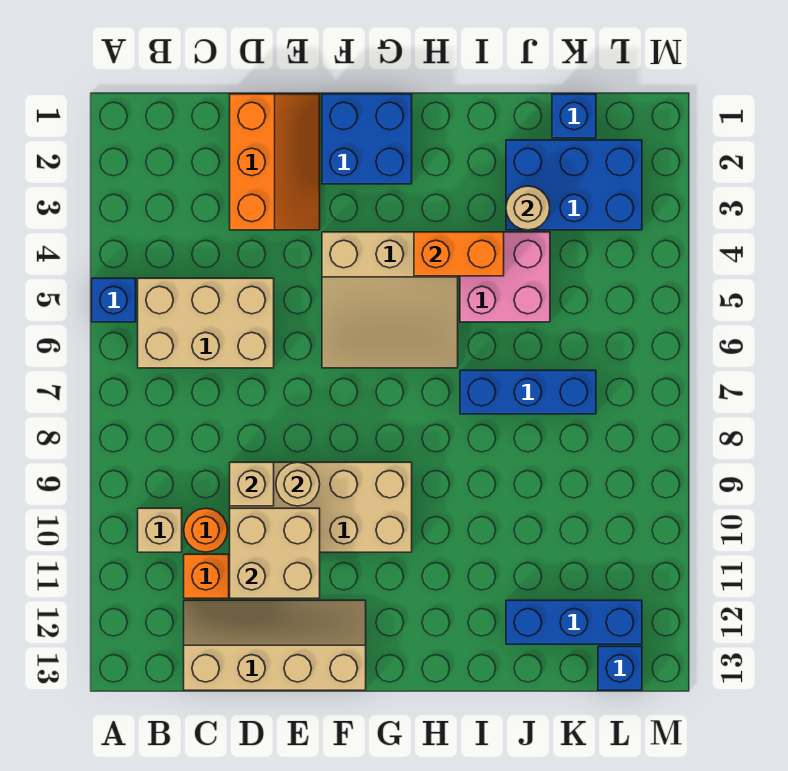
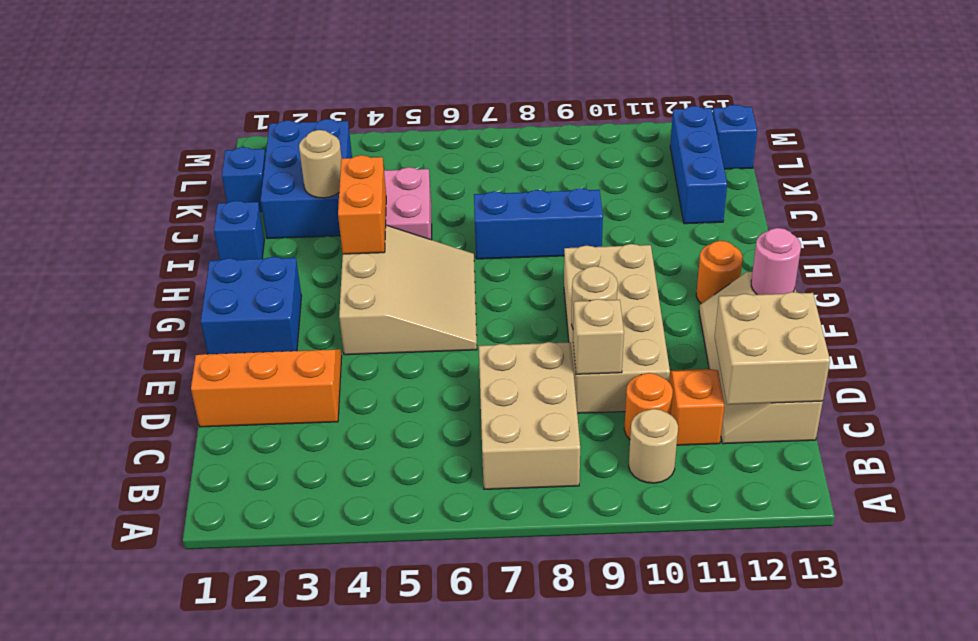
blue 1x1 brick [92,278,136,322] -> blue 1x1 brick moved to [214,201,264,260]
tan 2x3 brick [138,278,274,368] -> tan 2x3 brick moved to [479,342,580,489]
tan 1x1 brick [138,508,182,552] -> tan 1x1 round brick [629,409,678,483]
tan 2x2 brick [230,508,320,598] -> tan 2x2 brick moved to [715,292,830,405]
none -> pink 1x1 round brick [751,228,801,295]
none -> orange 1x1 round brick [696,241,743,304]
blue 1x3 brick [460,370,596,414] -> blue 1x3 brick turned to [474,188,603,259]

